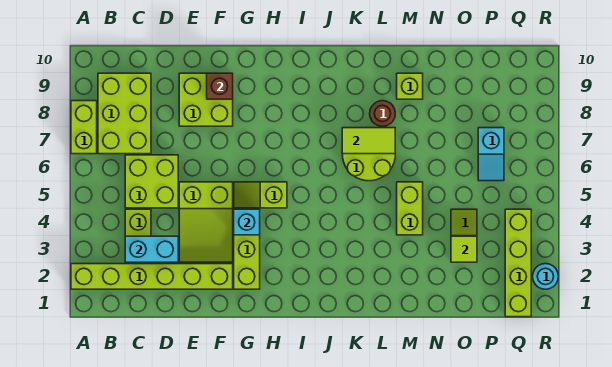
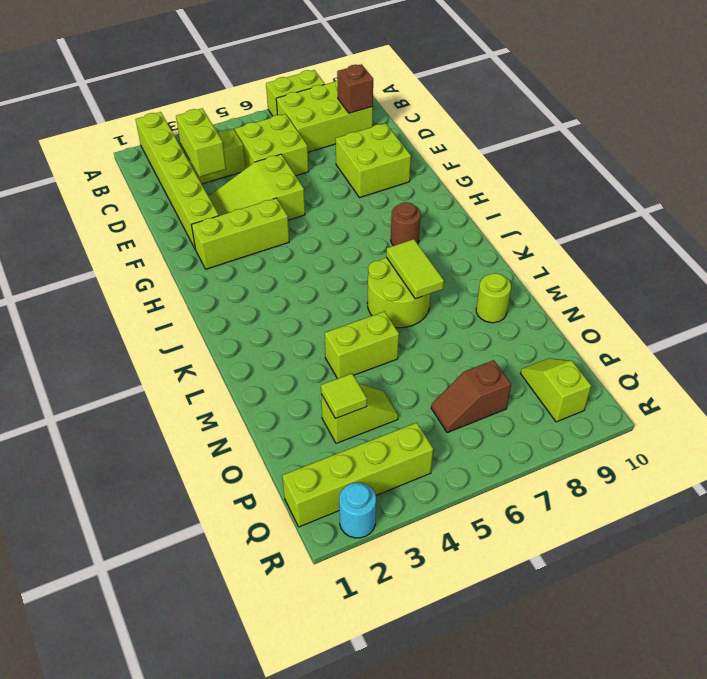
cyan 1x2 brick [125,236,178,262] -> lime 1x2 brick [176,108,226,177]
brown 1x1 brick [207,73,233,99] -> brown 1x1 brick moved to [337,64,373,113]
cyan 1x1 brick [234,209,260,235] -> none
lime 1x2 slope [234,182,287,208] -> lime 1x2 slope moved to [521,358,591,422]
brown 1x1 round brick [370,101,395,126] -> brown 1x1 round brick moved to [391,202,421,246]
lime 1x1 brick [397,73,423,99] -> lime 1x1 round brick [476,273,511,323]
cyan 1x2 slope [478,128,504,181] -> brown 1x2 slope [431,360,511,433]

